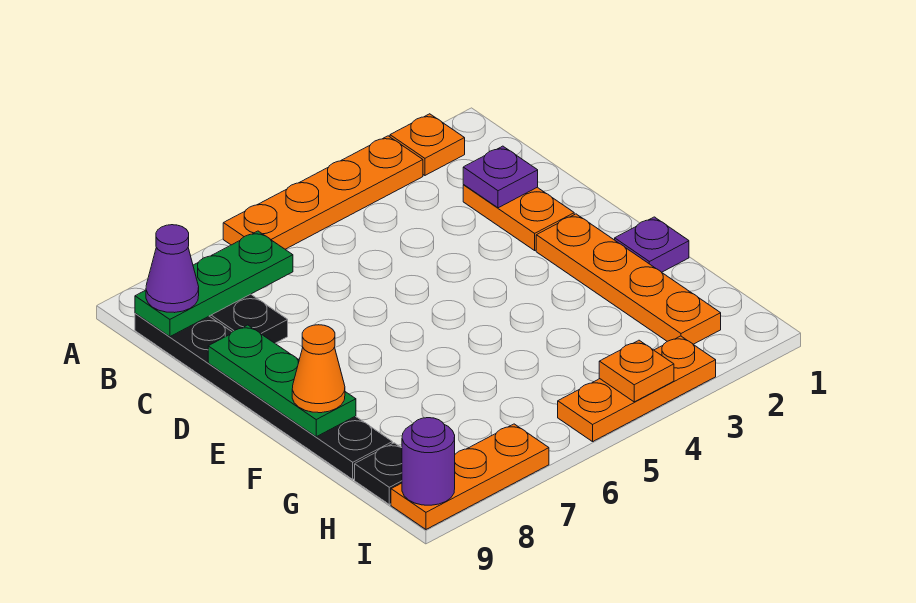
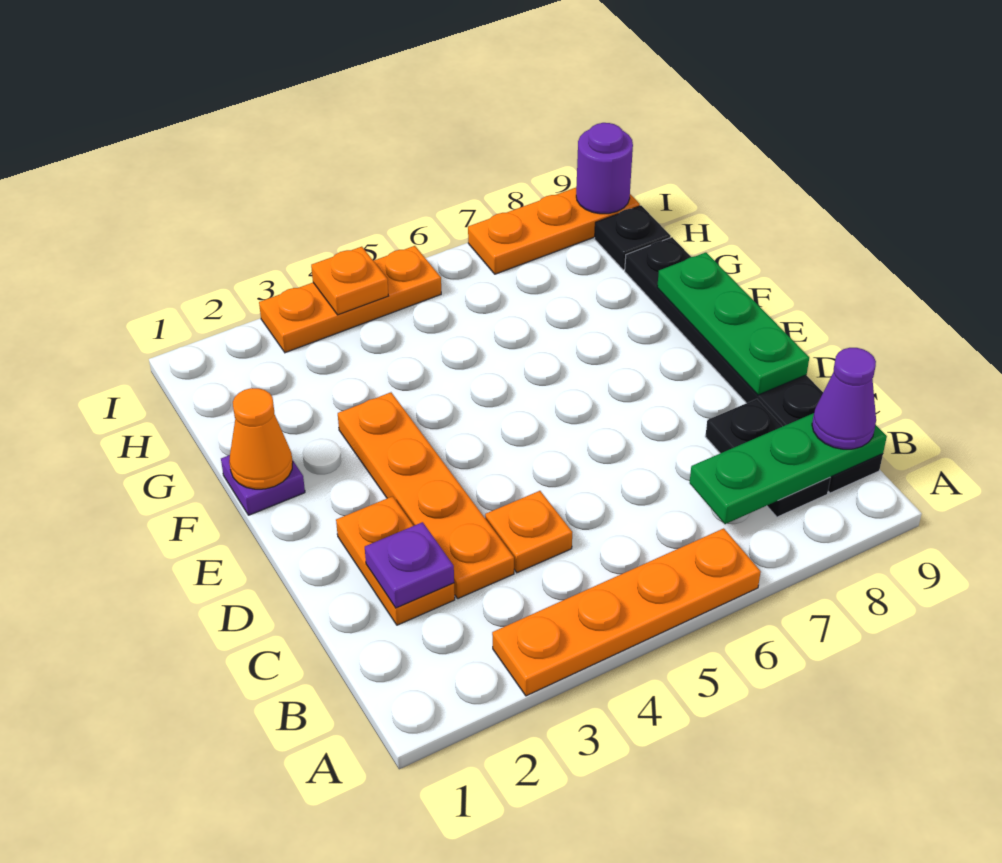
orange 1x1 plate [390,114,465,175] -> orange 1x1 plate moved to [485,491,572,573]
orange 1x4 plate [536,214,721,344] -> orange 1x4 plate moved to [338,392,514,599]
orange 1x1 cone [292,325,345,413] -> orange 1x1 cone moved to [229,388,293,489]

